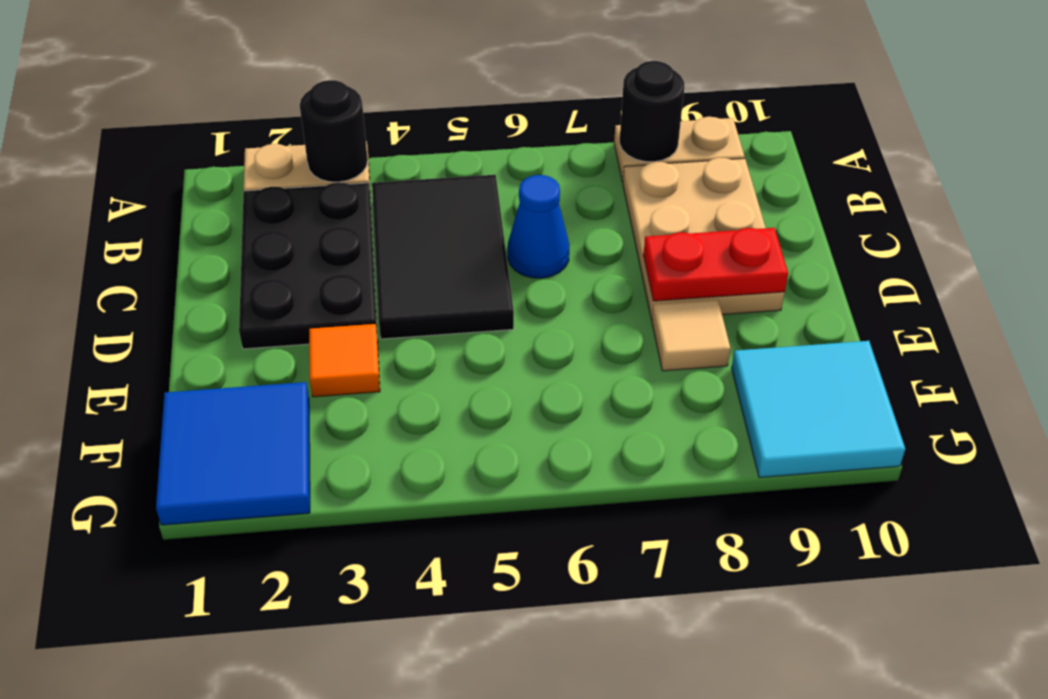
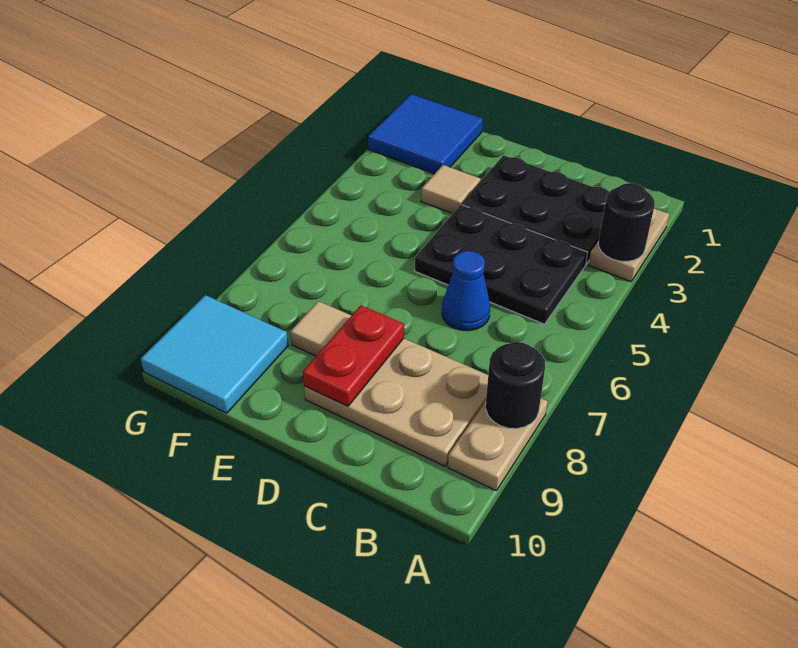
black 2x3 tile [372,175,514,339] -> black 2x3 plate [415,205,588,324]
orange 1x1 tile [309,324,380,397] -> tan 1x1 tile [421,165,481,214]

